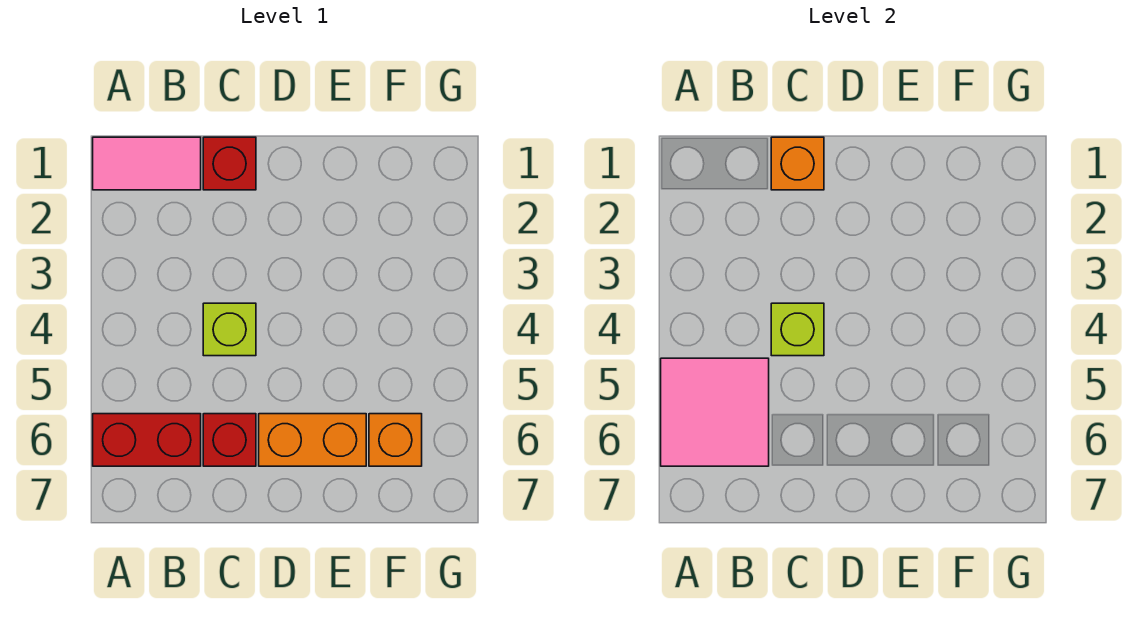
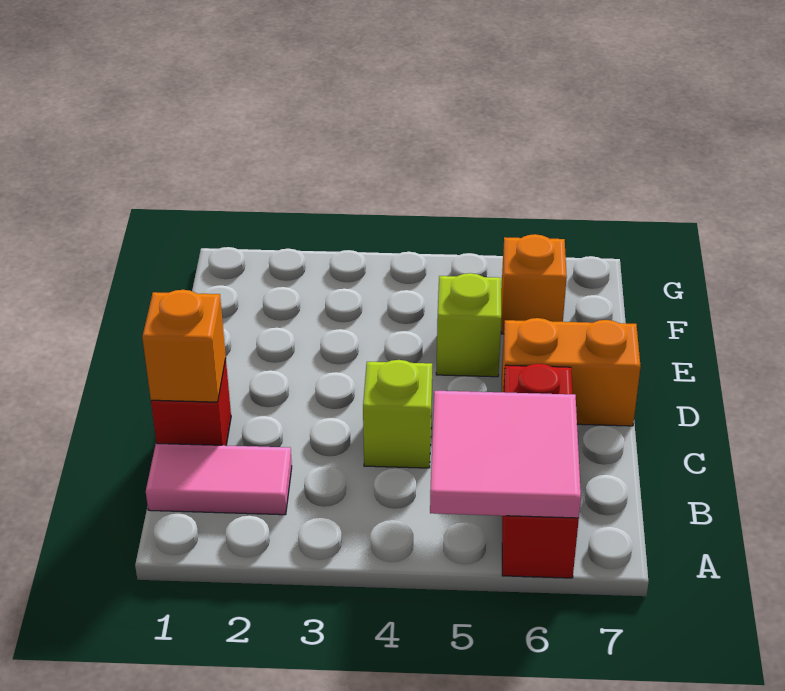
pink 1x2 tile [93,137,201,190] -> pink 1x2 tile turned to [146,443,292,515]
lime 1x1 brick [771,303,824,356] -> lime 1x1 brick moved to [436,273,501,377]
orange 1x2 brick [259,414,366,466] -> orange 1x2 brick turned to [502,318,641,426]

